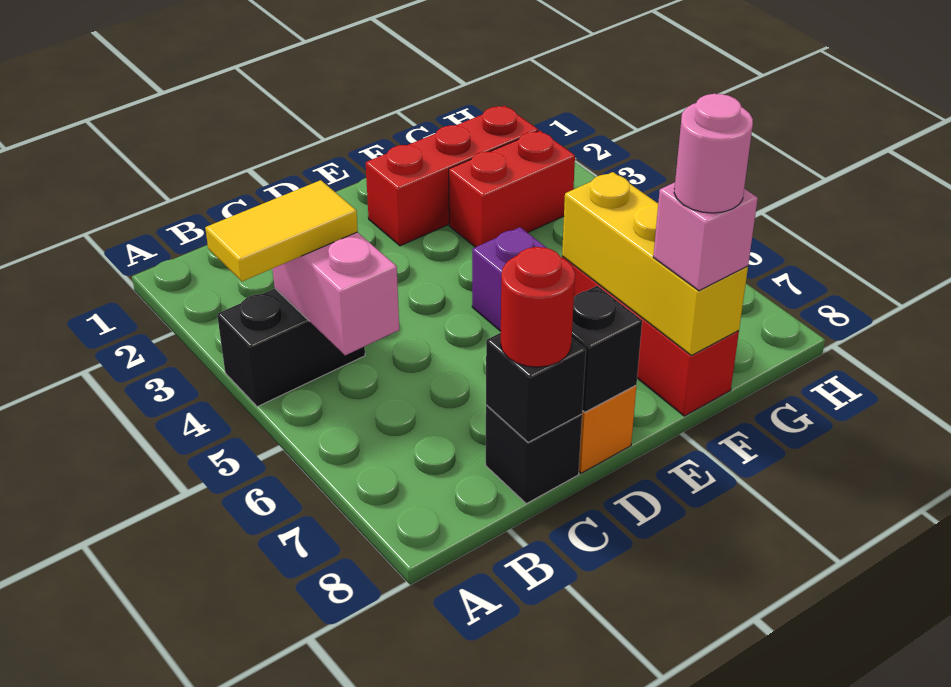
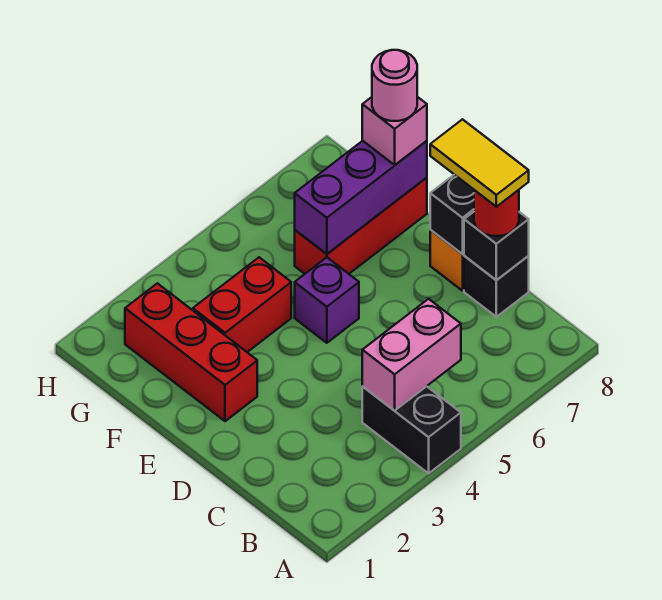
yellow 1x2 tile [205,180,358,281] -> yellow 1x2 tile moved to [430,119,529,207]
red 1x2 brick [449,131,575,247] -> red 1x2 brick turned to [193,257,291,352]
yellow 1x3 brick [562,172,748,355] -> purple 1x3 brick [295,141,427,254]

